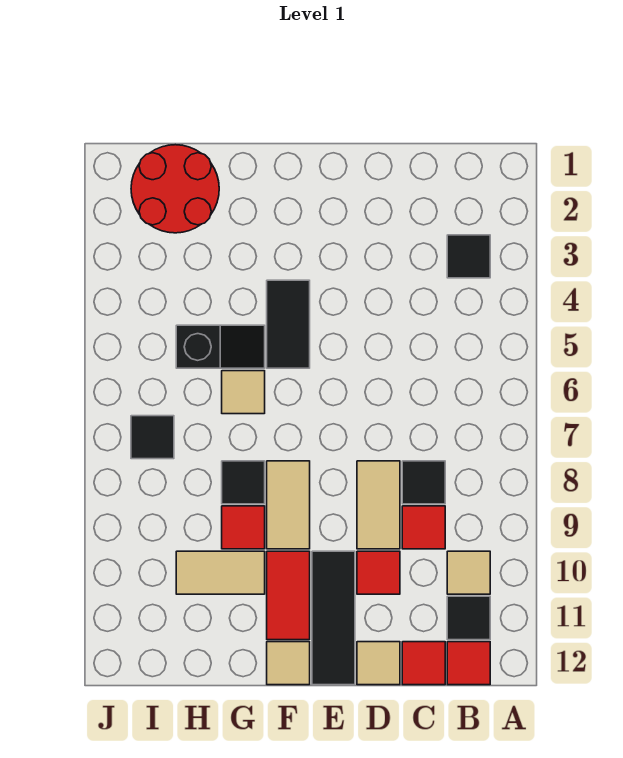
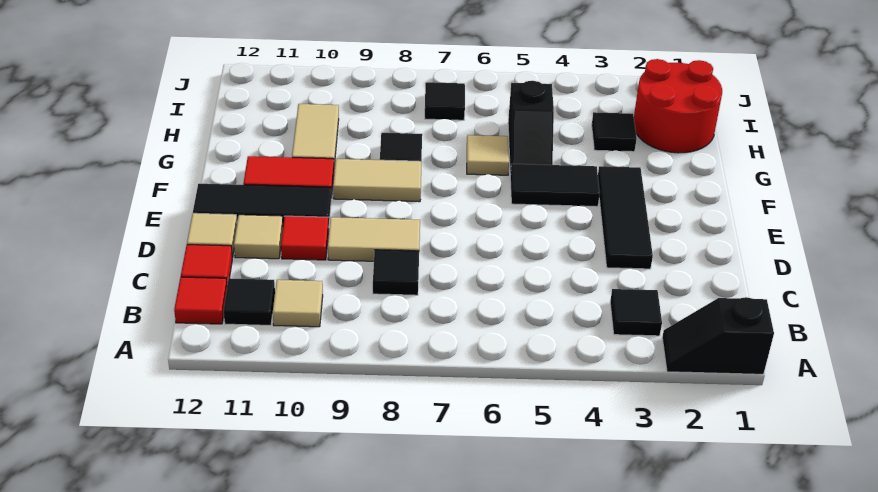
none -> black 1x2 slope [662,297,774,374]
red 1x1 tile [402,506,445,549] -> none
none -> black 1x3 tile [598,166,653,269]
tan 1x1 tile [267,642,310,685] -> tan 1x1 tile moved to [234,215,283,259]
red 1x1 tile [222,506,265,549] -> none
none -> black 1x1 tile [592,112,637,152]

